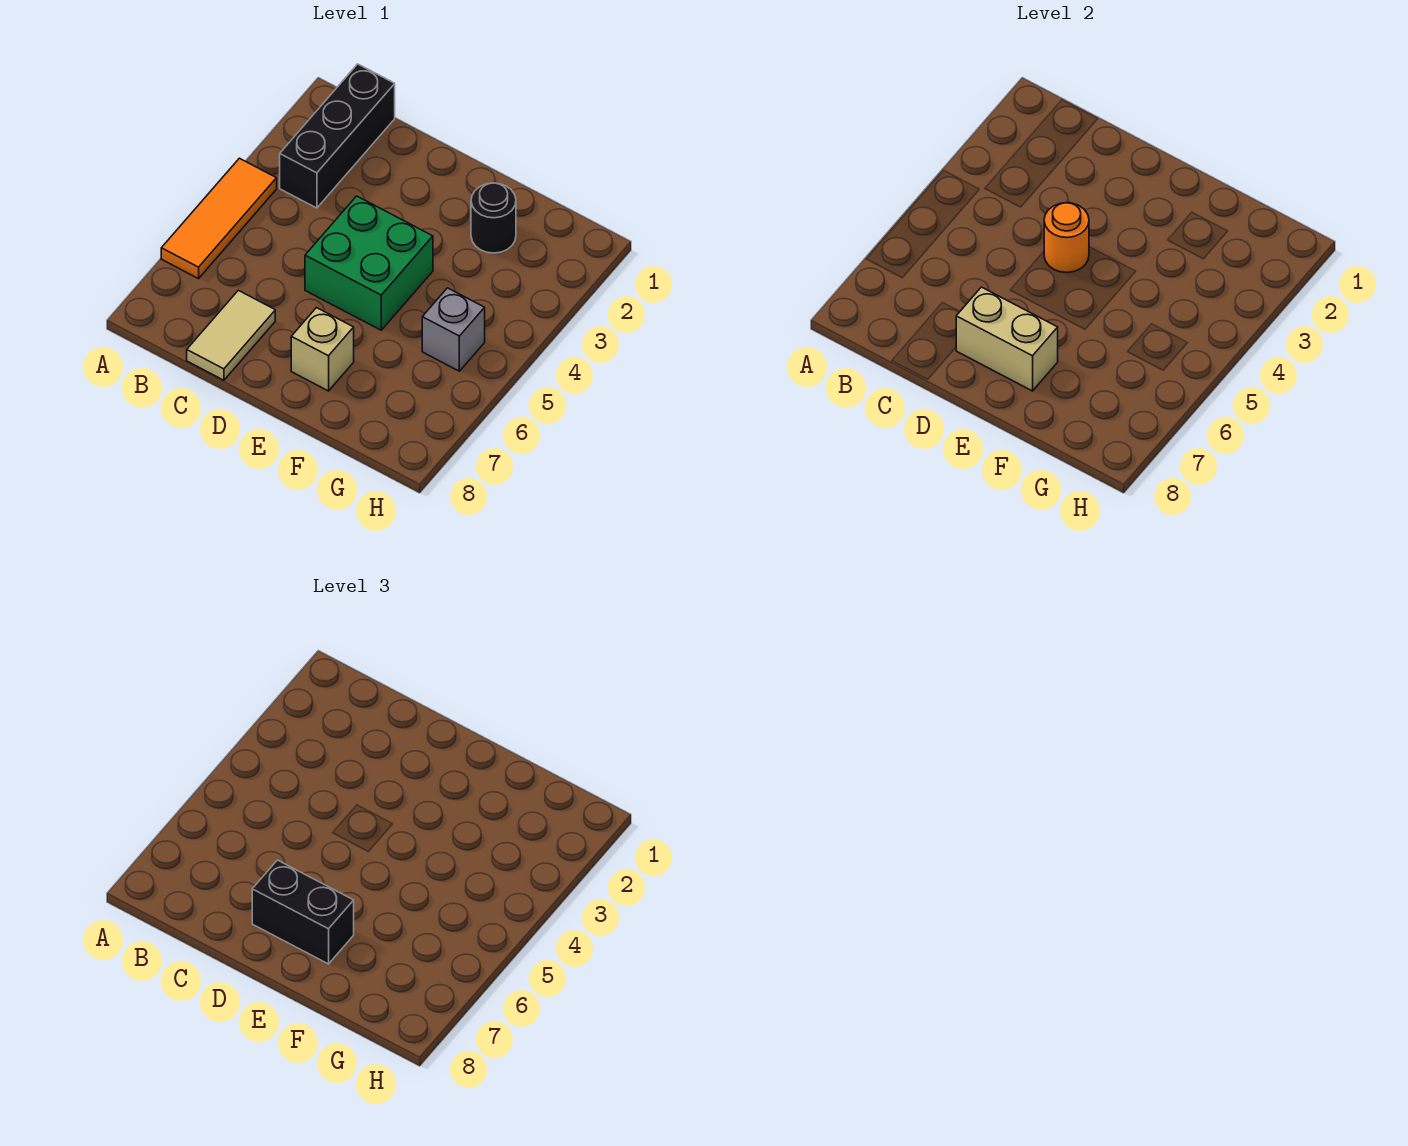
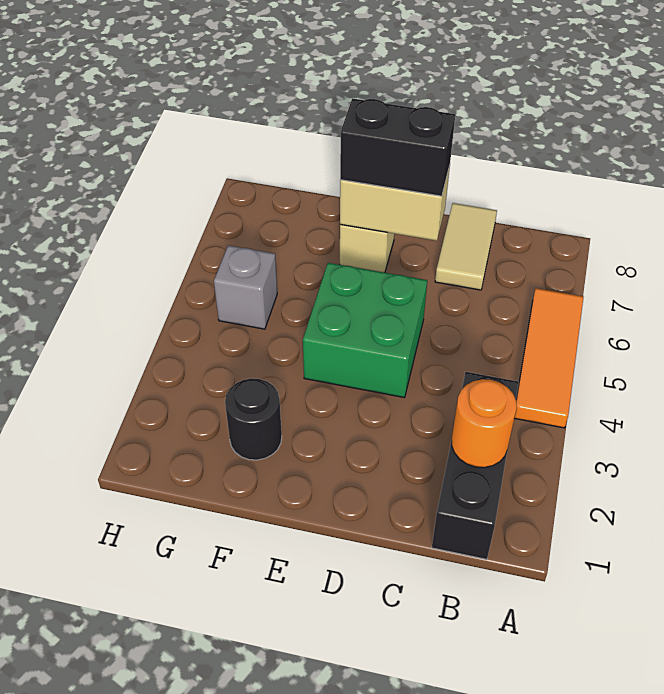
orange 1x1 round brick [1044,203,1089,273] -> orange 1x1 round brick moved to [452,379,517,468]

